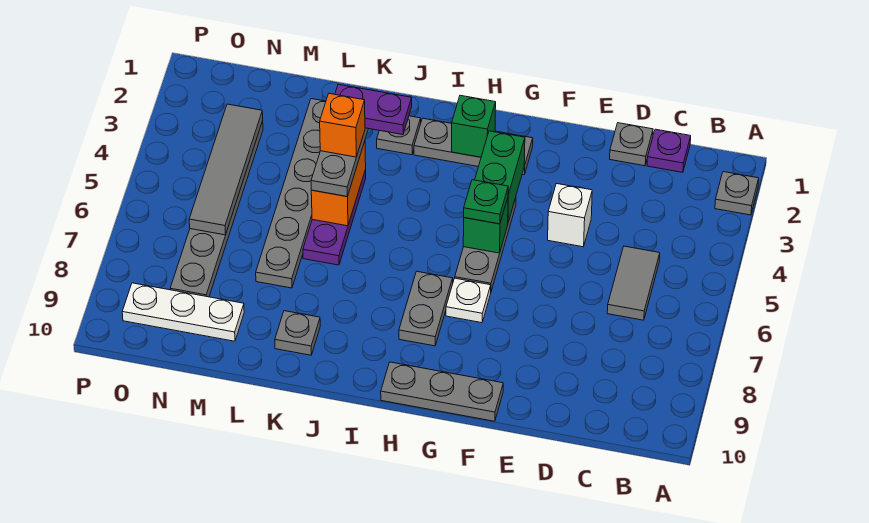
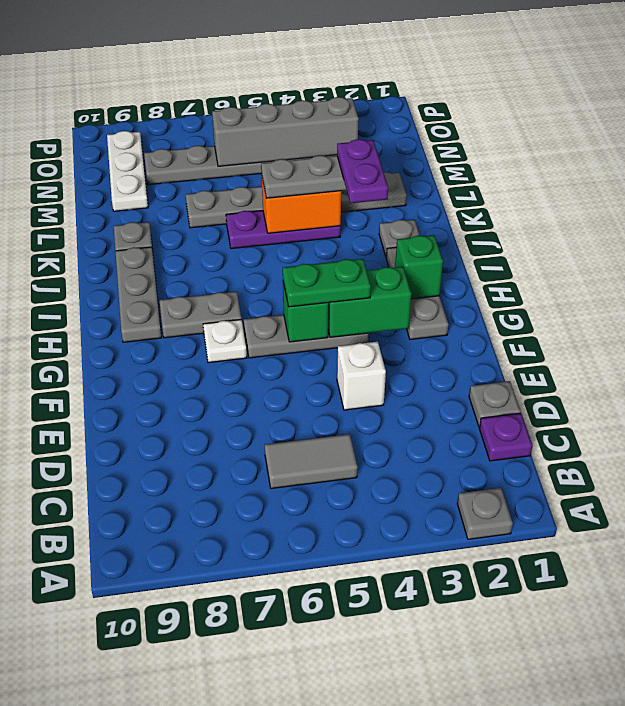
grey 1x3 plate [381,362,503,421] -> grey 1x3 plate moved to [115,247,162,342]
green 1x1 plate [464,180,508,224] -> green 1x2 plate [283,259,371,307]
orange 1x1 brick [320,94,365,157] -> none
grey 1x4 tile [189,104,263,235] -> grey 1x4 brick [212,97,359,166]

